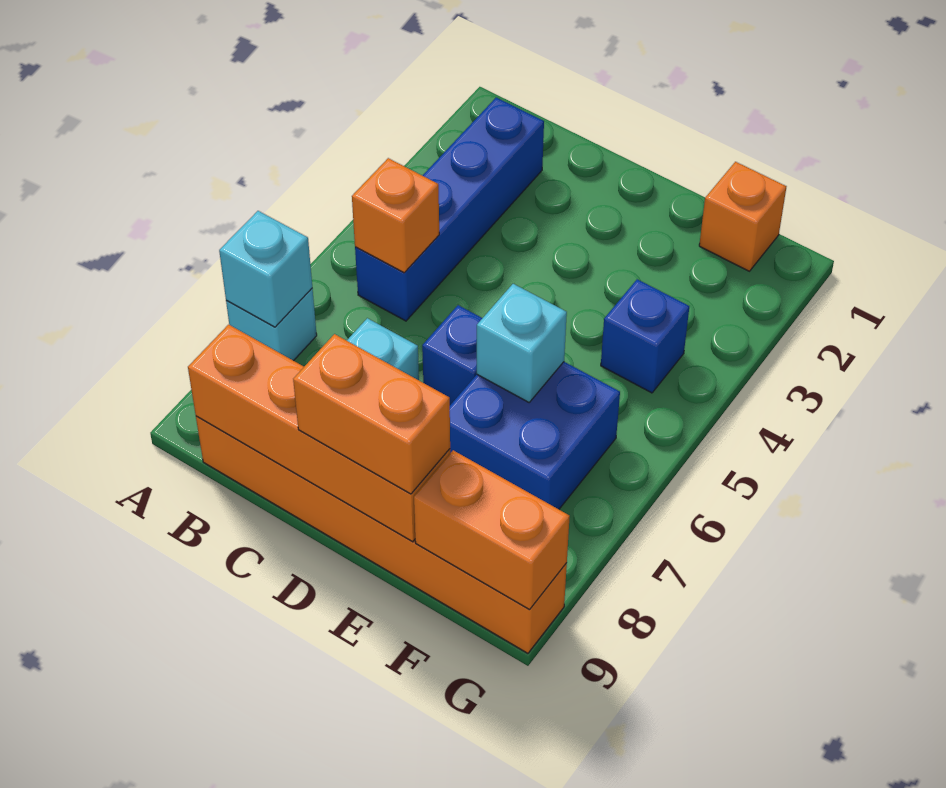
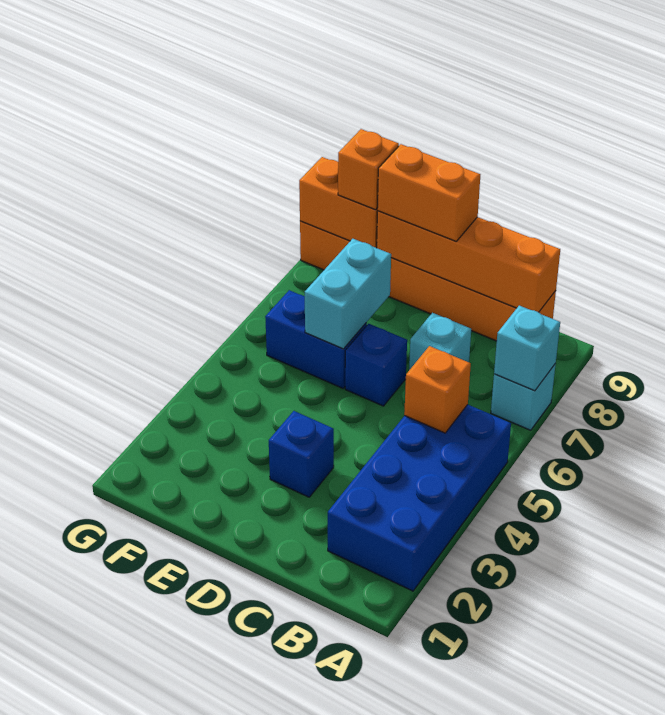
blue 1x4 brick [355,98,544,321] -> blue 2x4 brick [328,405,511,591]
blue 2x2 brick [450,362,620,509] -> blue 1x2 brick [265,290,367,388]
cyan 1x1 brick [477,284,567,402] -> cyan 1x2 brick [305,239,391,349]
orange 1x1 brick [699,162,787,271] -> orange 1x1 brick moved to [338,129,399,210]
blue 1x1 brick [601,279,689,393] -> blue 1x1 brick moved to [269,411,334,497]

